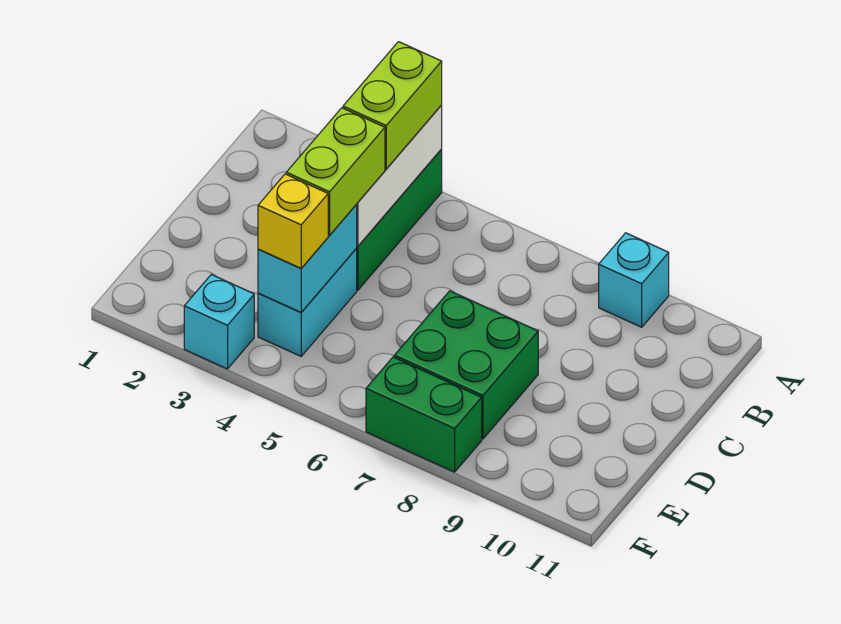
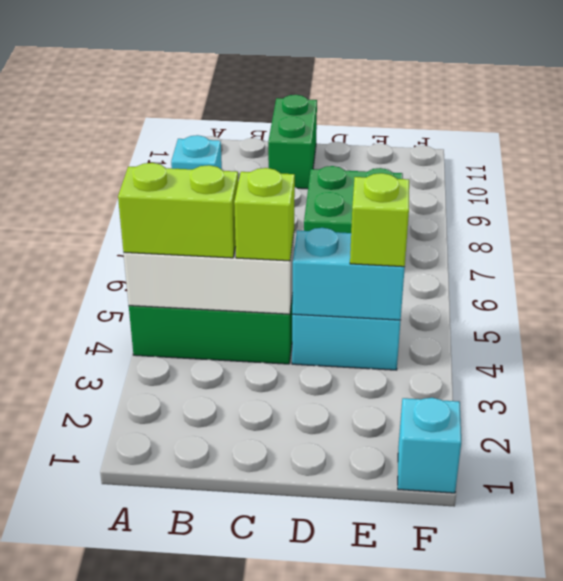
lime 1x2 brick [286,108,385,235] -> lime 1x1 brick [234,168,295,261]
yellow 1x1 brick [258,174,328,268] -> lime 1x1 brick [350,173,409,267]
cyan 1x1 brick [184,274,254,369] -> cyan 1x1 brick moved to [398,398,461,493]
green 1x2 brick [366,357,482,472] -> green 1x2 brick moved to [268,95,317,189]

